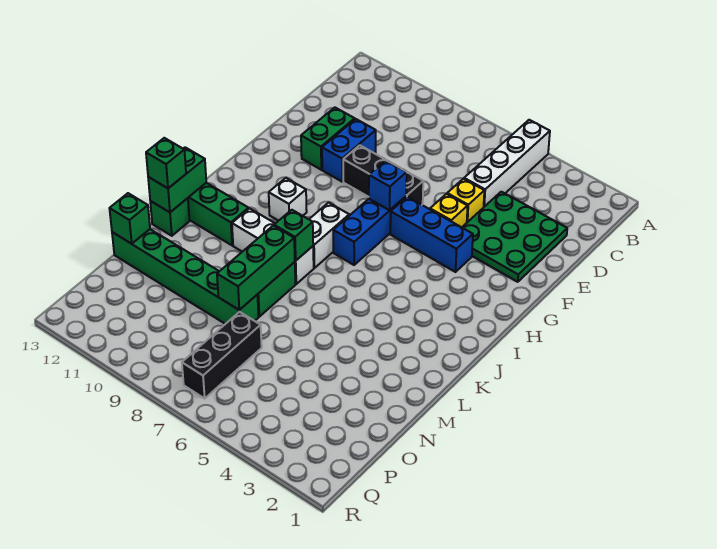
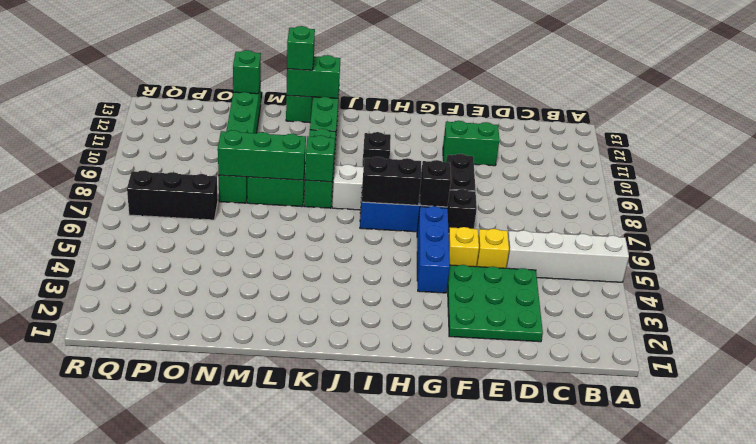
blue 1x2 brick [322,119,376,182] -> none
blue 1x1 brick [369,160,407,210] -> black 1x1 brick [420,160,451,207]
none -> black 1x2 brick [362,157,421,205]
white 1x1 brick [269,178,307,221] -> black 1x1 brick [363,132,391,167]
white 1x3 brick [232,208,314,284] -> green 1x3 brick [304,129,336,208]

